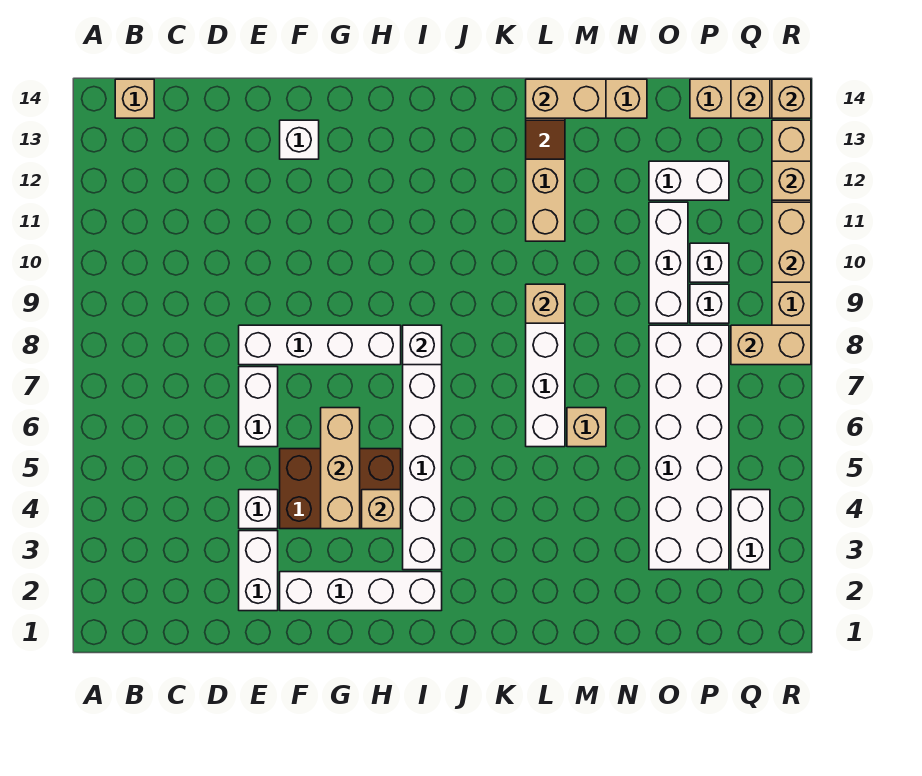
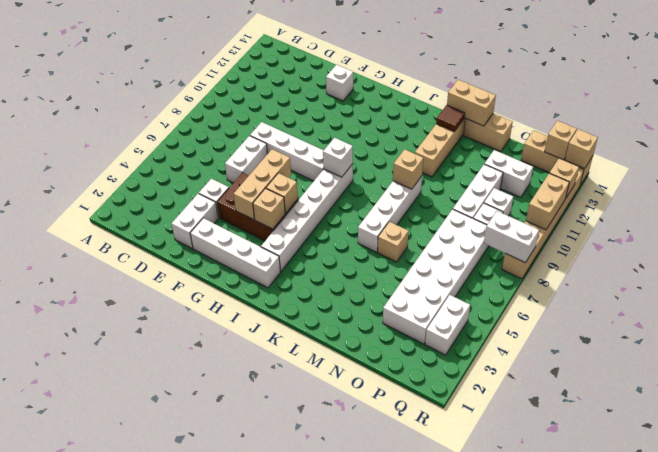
tan 1x1 brick [115,79,154,118] -> tan 1x1 brick moved to [266,173,298,213]
tan 1x2 brick [731,325,811,365] -> white 1x2 brick [484,211,539,263]

